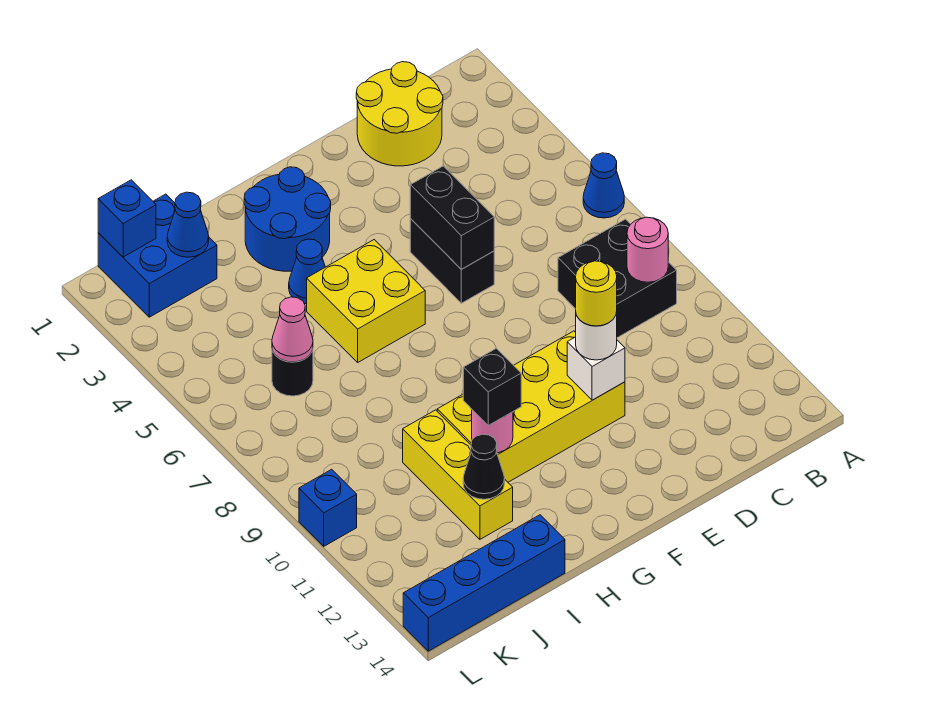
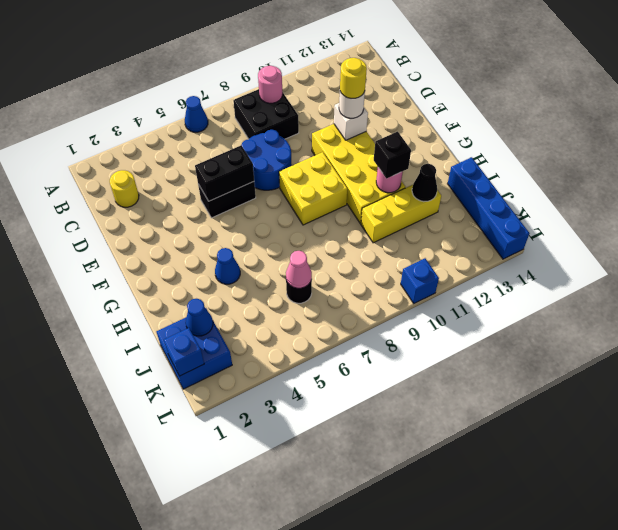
yellow 2x2 round brick [356,62,443,166] -> yellow 1x1 round brick [110,170,139,207]
blue 2x2 round brick [244,167,331,271] -> blue 2x2 round brick moved to [242,130,292,190]
yellow 2x2 brick [307,240,425,362] -> yellow 2x2 brick moved to [279,152,347,225]

